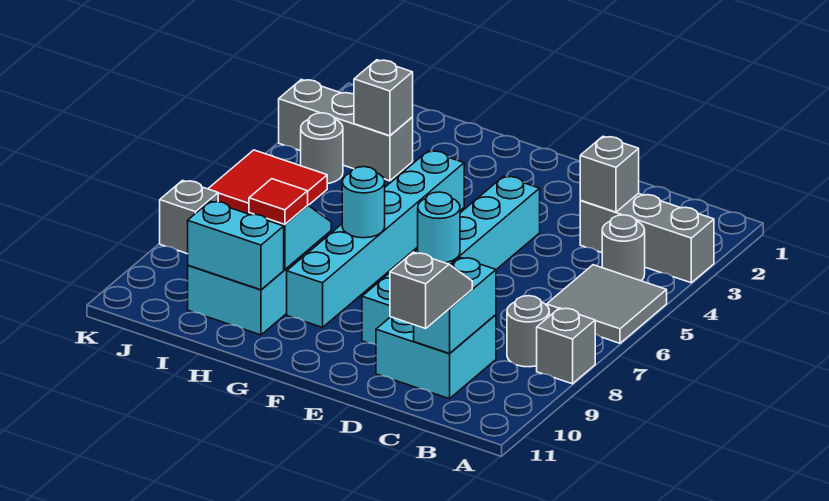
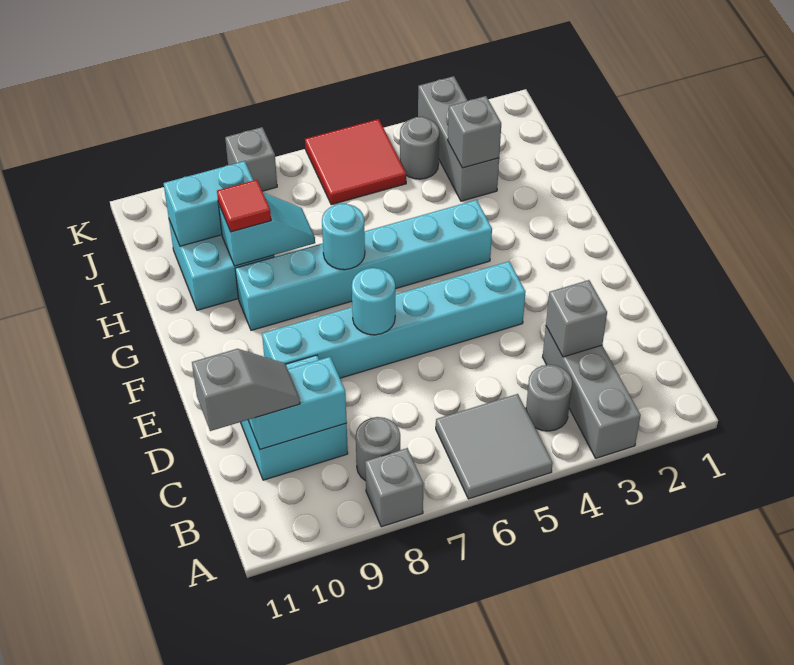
cyan 1x2 brick [188,201,284,290] -> cyan 1x2 brick turned to [163,161,253,246]

